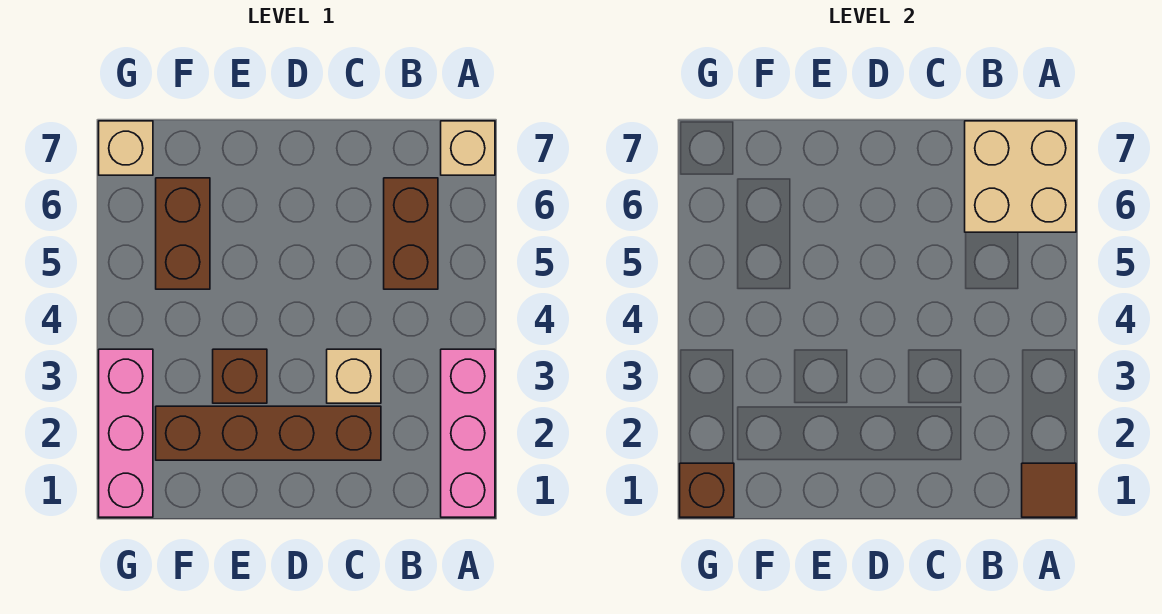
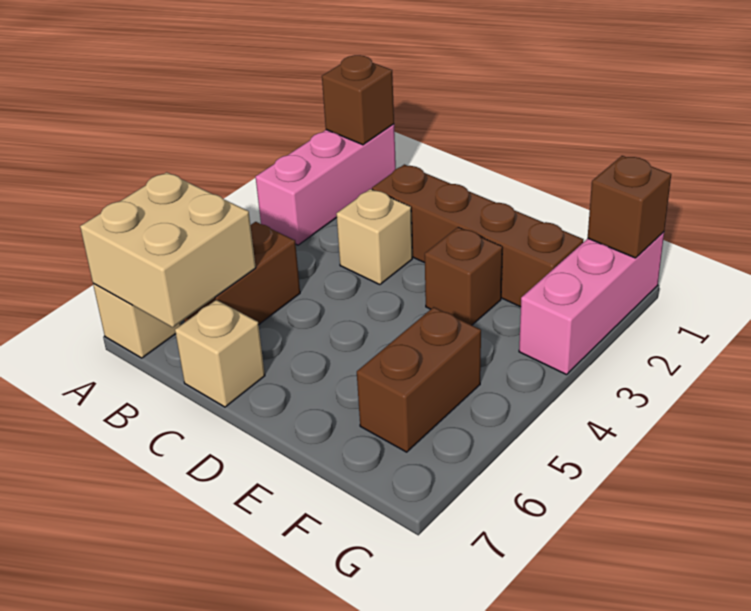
brown 1x1 tile [1022,463,1076,517] -> brown 1x1 brick [322,55,394,145]
tan 1x1 brick [99,121,153,175] -> tan 1x1 brick moved to [175,300,265,407]

